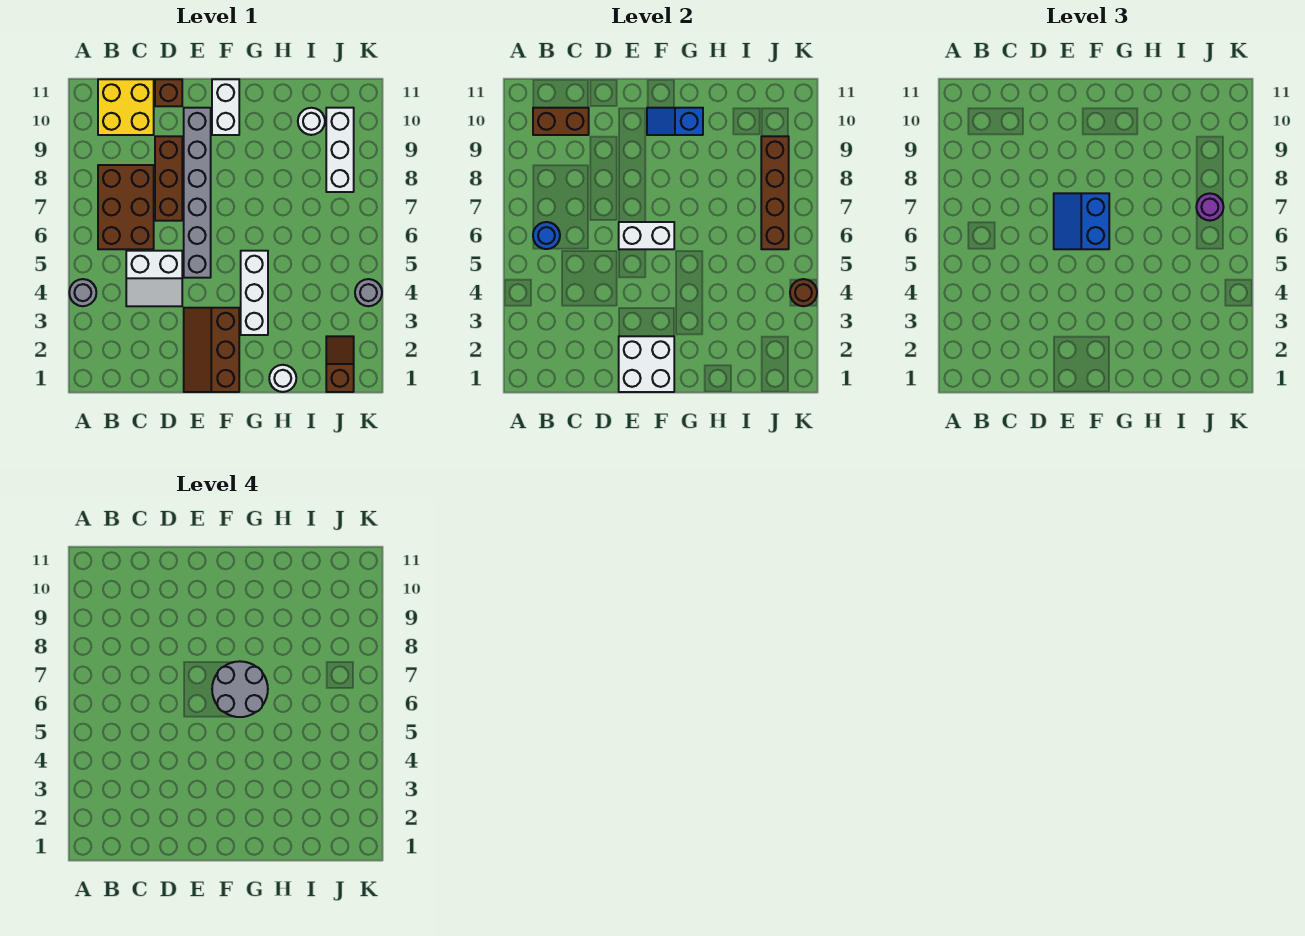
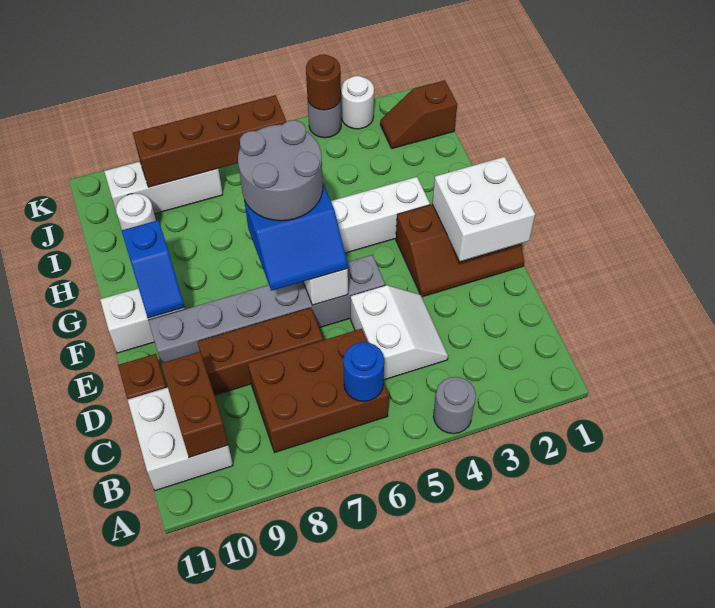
yellow 2x2 brick [98,79,154,135] -> white 2x2 brick [128,387,233,491]
white 1x1 round brick [269,365,296,392] -> white 1x1 round brick moved to [341,76,374,129]
purple 1x1 round brick [1196,193,1223,221] -> none

